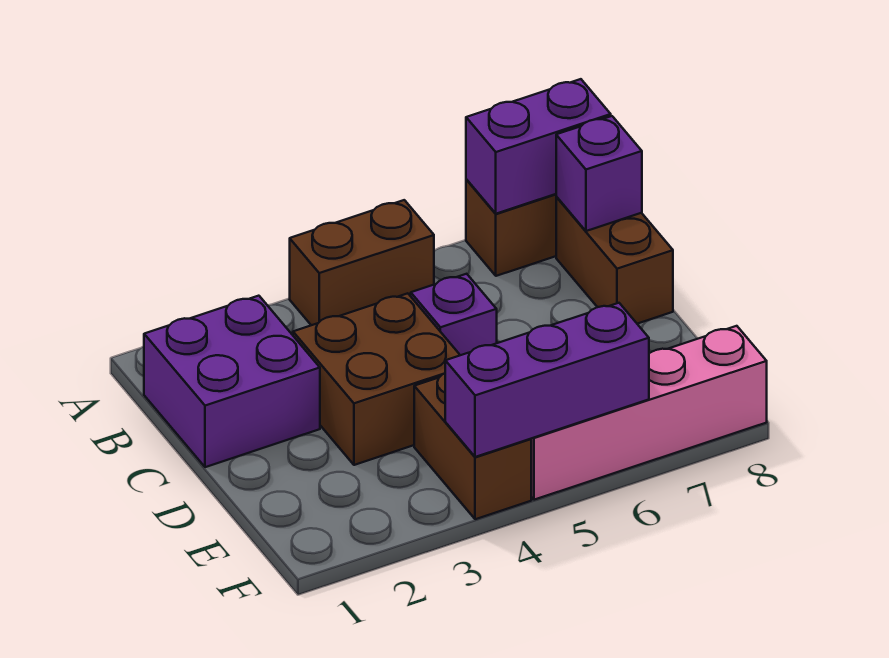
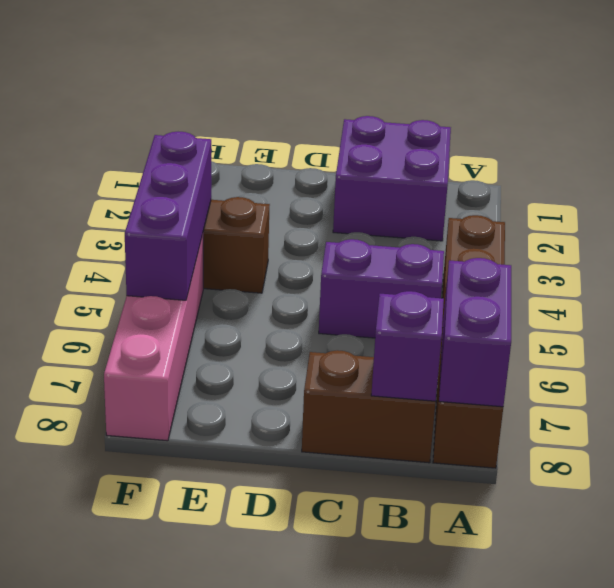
brown 2x2 brick [293,293,460,465] -> none
purple 1x1 brick [411,274,497,355] -> purple 1x2 brick [319,239,444,338]

